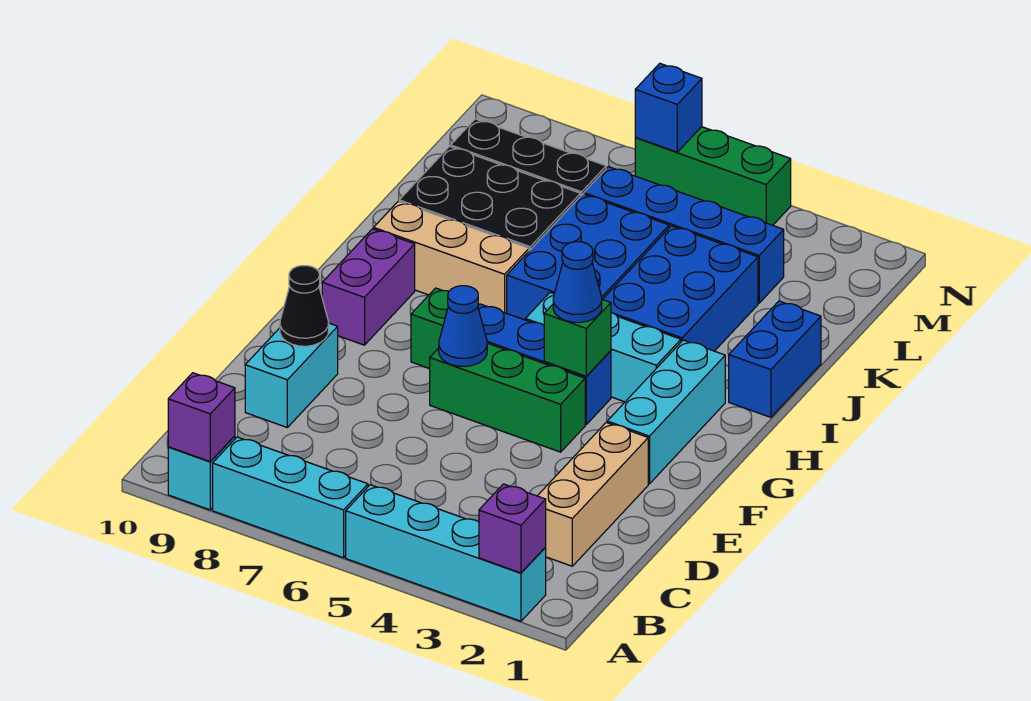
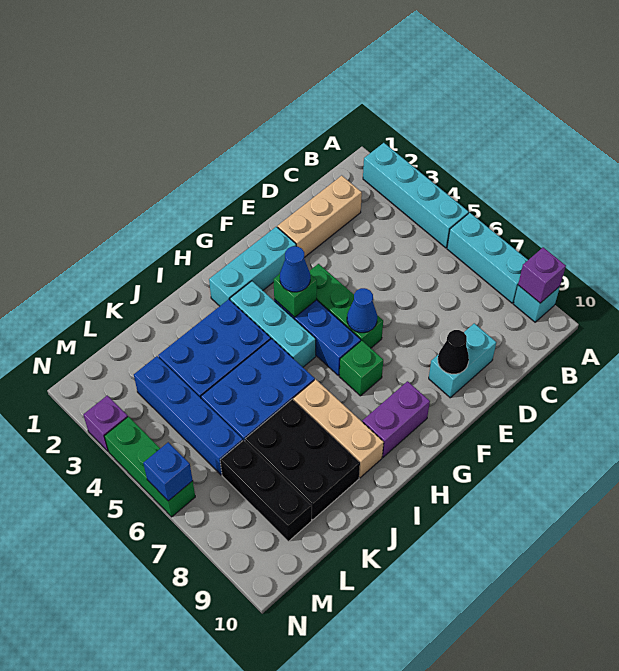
purple 1x1 brick [479,484,546,573] -> purple 1x1 brick moved to [83,395,128,451]
blue 1x2 brick [729,301,821,417] -> none

